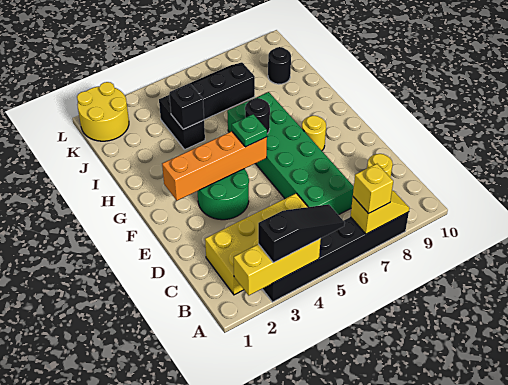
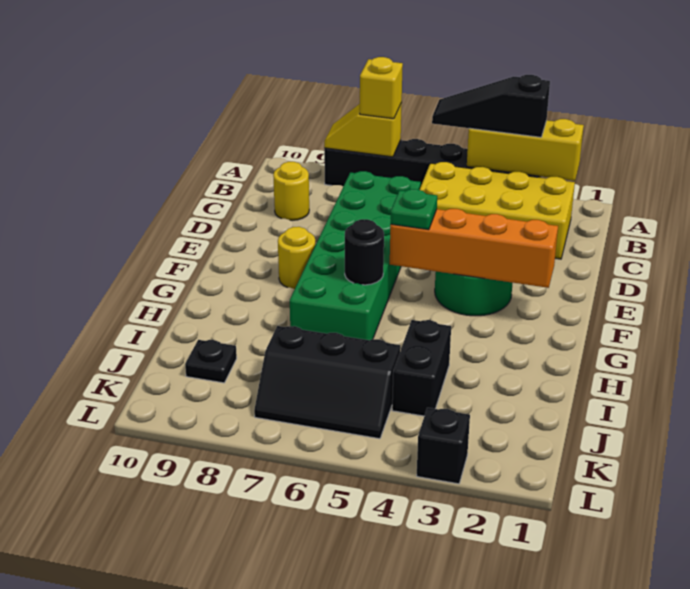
black 1x1 brick [169,84,204,129] -> black 1x1 brick moved to [417,408,470,484]
black 1x1 round brick [268,47,291,84] -> black 1x1 plate [185,340,237,383]
yellow 2x2 round brick [77,82,129,141] -> none

